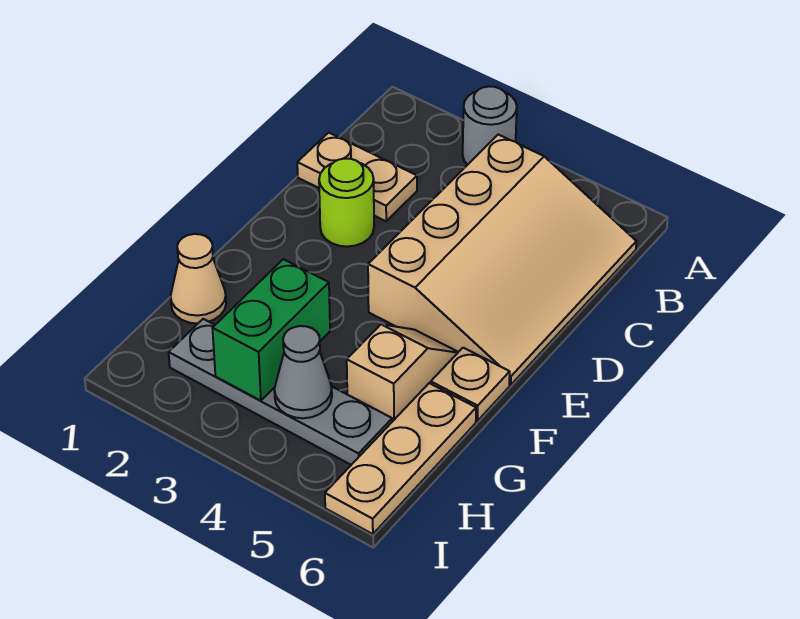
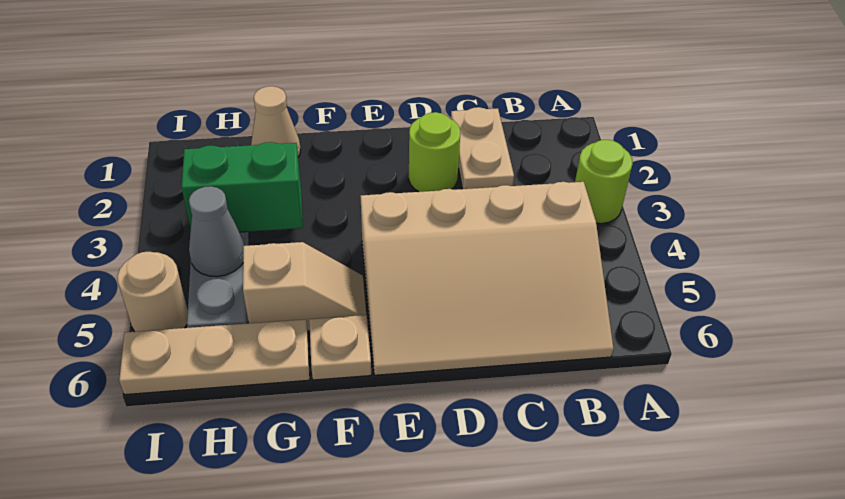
grey 1x1 round brick [463,87,517,165] -> lime 1x1 round brick [575,140,633,224]
none -> tan 1x1 round brick [117,252,188,332]

